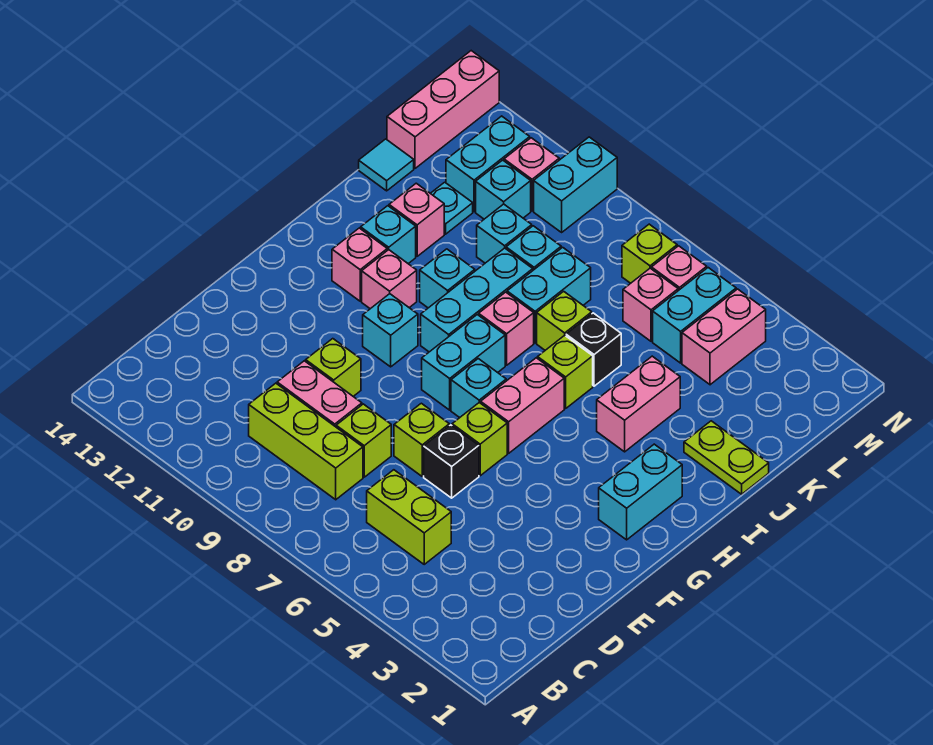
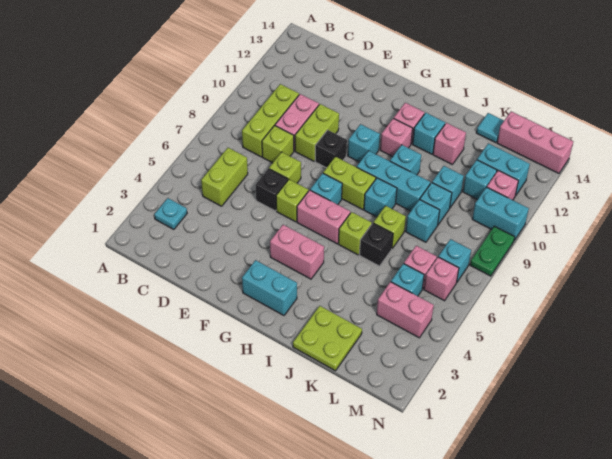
lime 1x1 brick [306,339,361,396] -> lime 1x2 brick [295,104,339,161]
none -> black 1x1 brick [315,130,347,168]
cyan 1x2 brick [422,315,505,410] -> lime 1x2 brick [323,157,376,210]
pink 1x2 brick [597,356,680,452] -> pink 1x2 brick moved to [270,225,324,279]
pink 1x1 brick [479,292,534,365] -> cyan 1x1 brick [364,178,397,217]
lime 1x2 plate [684,421,769,494] -> lime 2x2 plate [293,306,362,371]
cyan 1x2 brick [507,247,591,343] -> cyan 1x1 brick [406,199,440,242]
cyan 1x1 plate [430,182,473,234] -> cyan 1x1 plate moved to [154,198,187,229]
cyan 1x2 brick [653,268,736,363] -> cyan 1x1 brick [391,264,424,296]
lime 1x1 brick [622,224,677,283] -> cyan 1x1 brick [438,239,471,282]
none -> green 1x2 plate [470,226,515,276]

